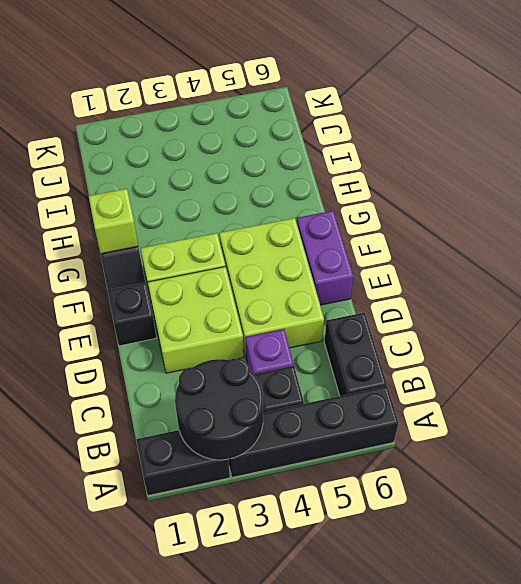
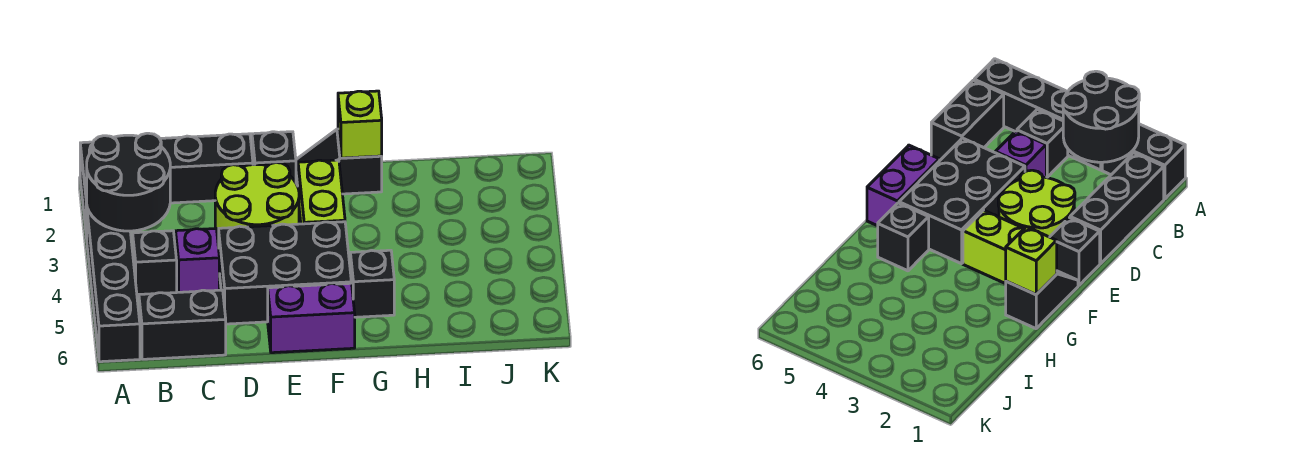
none -> black 1x3 brick [160,134,253,203]
lime 2x2 brick [148,267,244,373] -> lime 2x2 round brick [215,163,299,242]
lime 2x3 brick [219,218,324,357] -> black 2x3 brick [219,222,351,324]
none -> black 1x1 brick [350,250,394,317]

